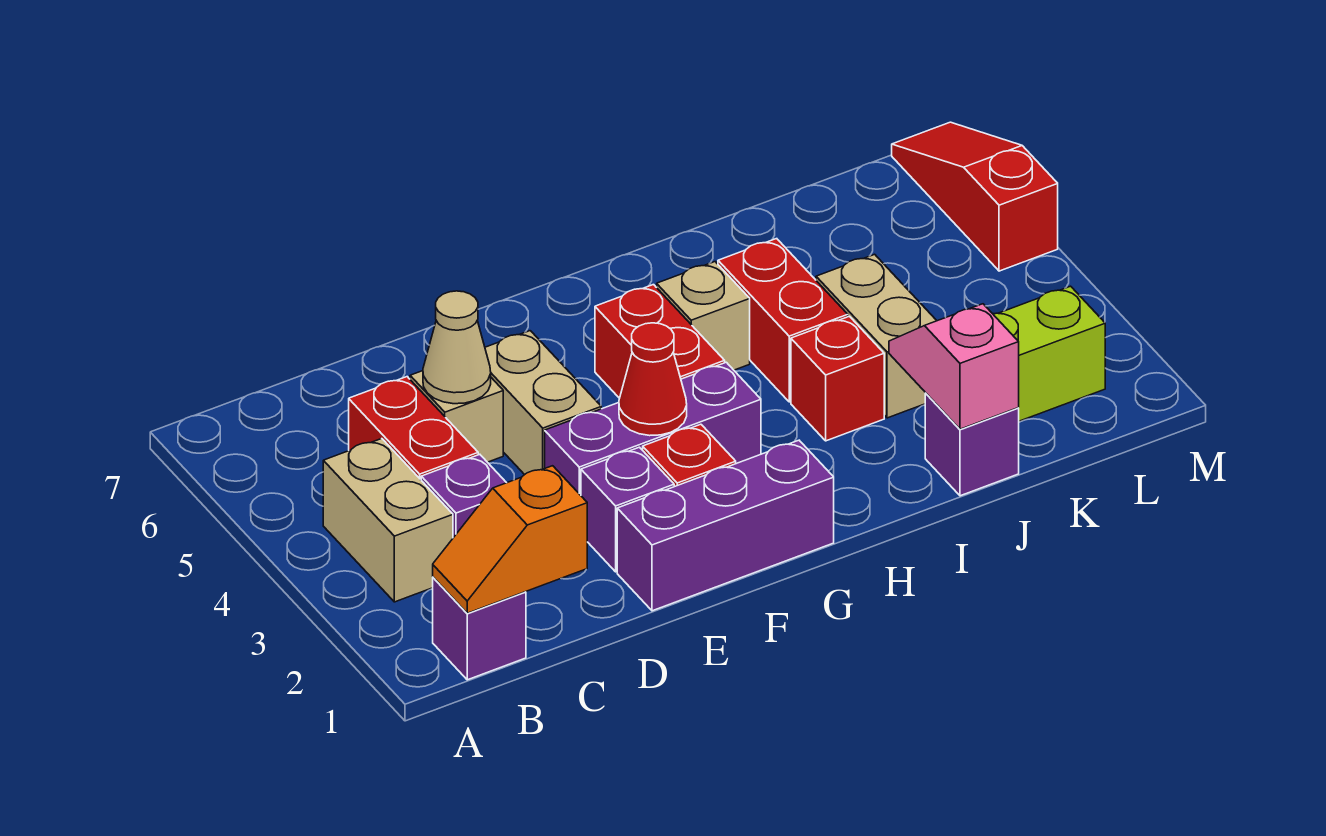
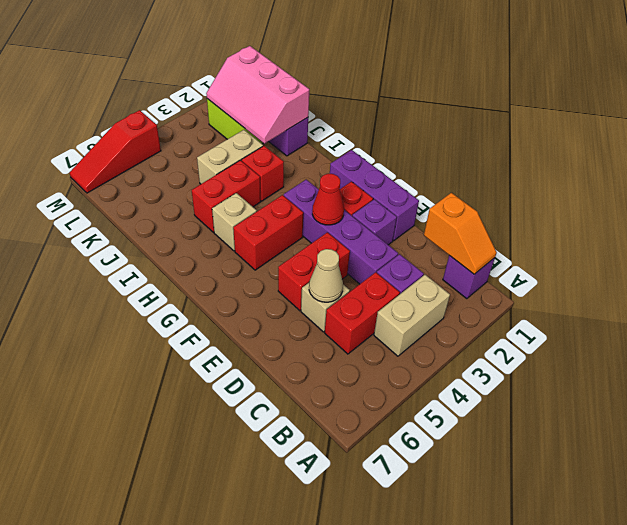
purple 1x3 brick [545,362,761,495] -> purple 1x4 brick [284,180,398,284]
tan 1x2 brick [485,331,601,475] -> red 1x2 brick [278,232,350,311]
pink 1x2 slope [889,304,1019,429] -> pink 2x3 slope [206,46,309,144]

